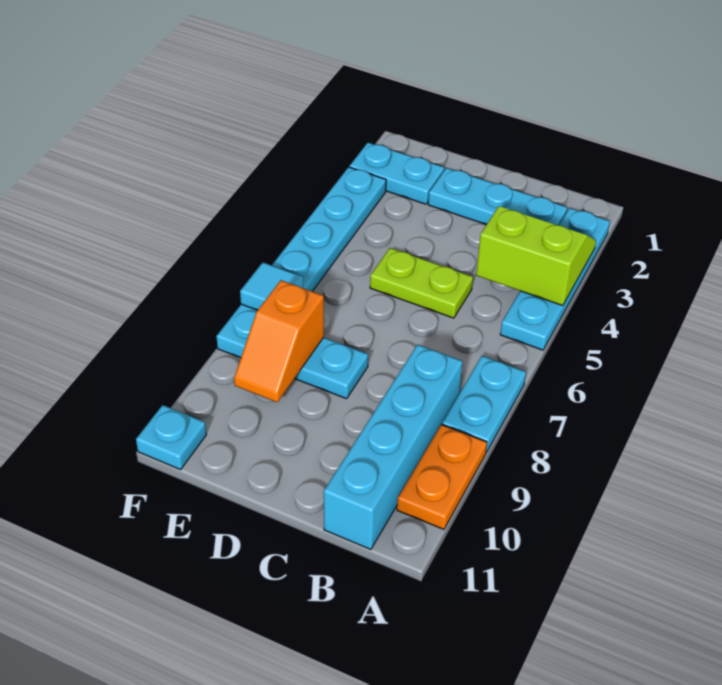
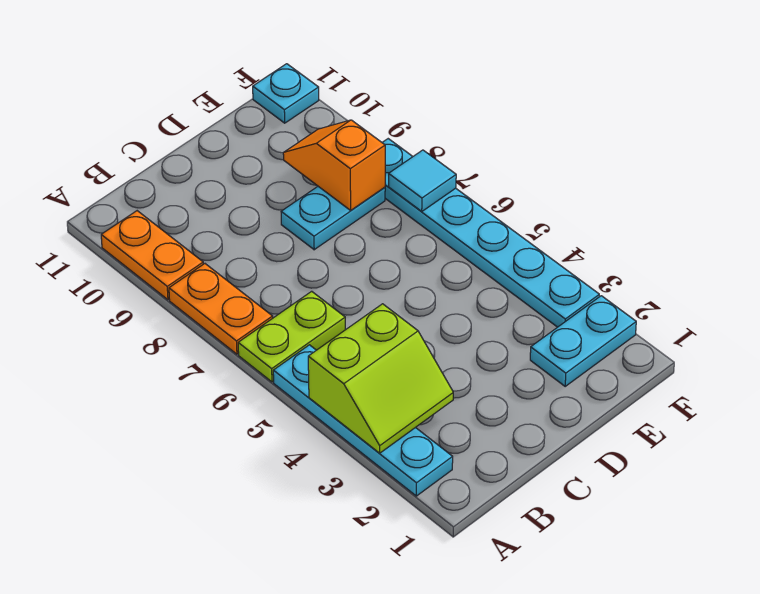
cyan 1x2 plate [442,356,526,453] -> orange 1x2 plate [169,264,273,354]
cyan 1x3 plate [428,168,567,225] -> none
cyan 1x4 brick [324,345,462,550] -> none
lime 1x2 plate [370,248,473,318] -> lime 1x2 plate moved to [238,291,345,382]

